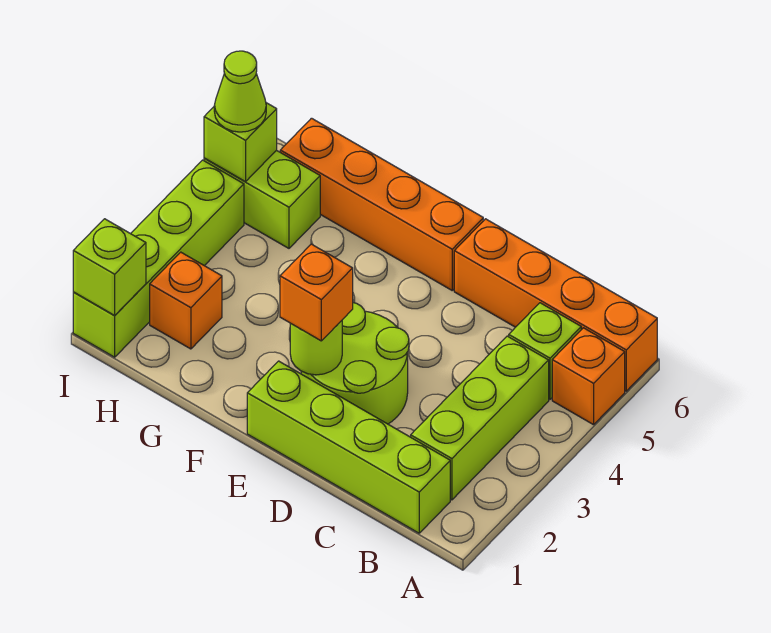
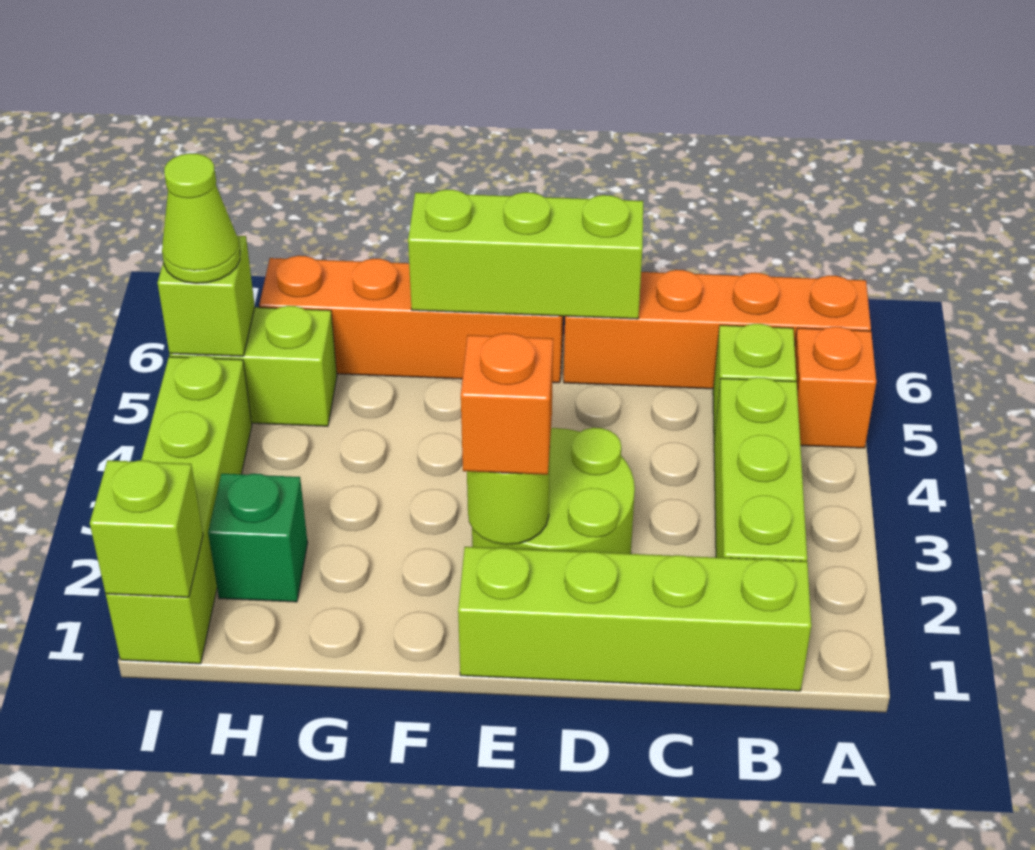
none -> lime 1x3 brick [408,189,643,319]
orange 1x1 brick [150,252,222,349] -> green 1x1 brick [208,474,308,602]

